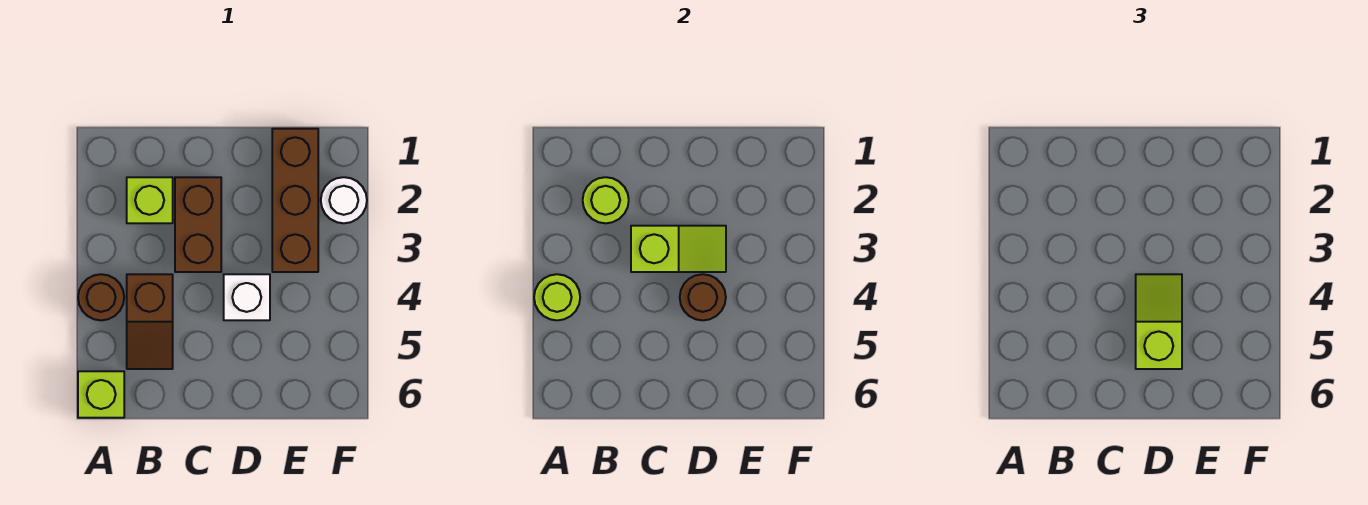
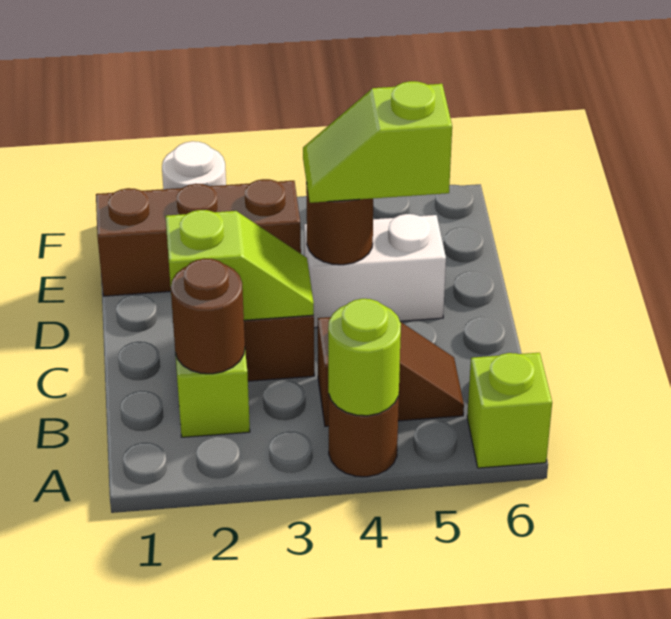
lime 1x1 round brick [583,177,629,223] -> brown 1x1 round brick [171,258,245,374]
lime 1x2 slope [631,226,726,272] -> lime 1x2 slope turned to [165,210,314,320]
white 1x1 brick [224,274,270,320] -> white 1x2 brick [304,214,446,328]

